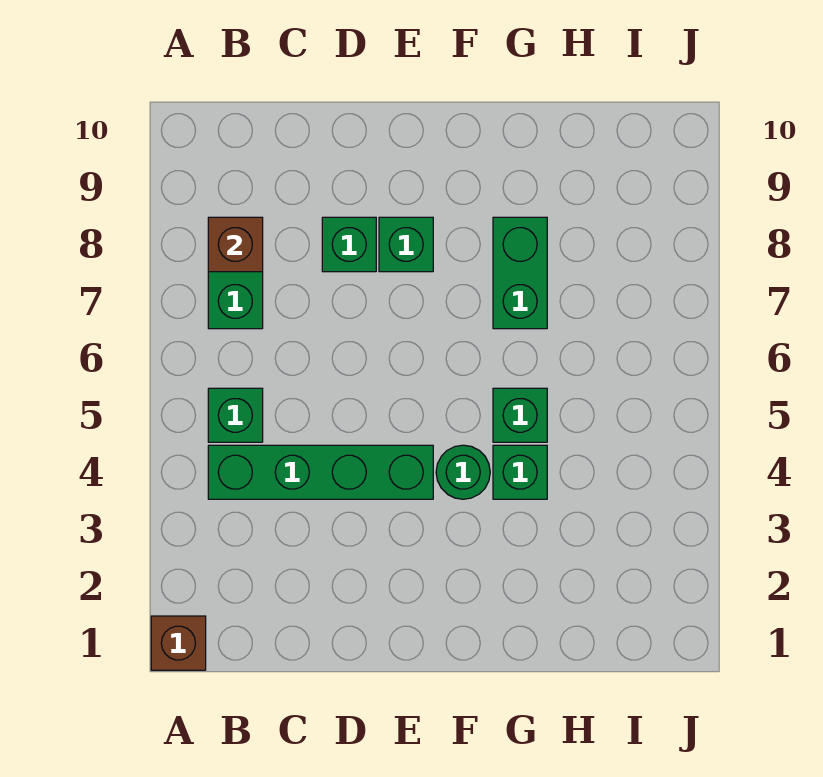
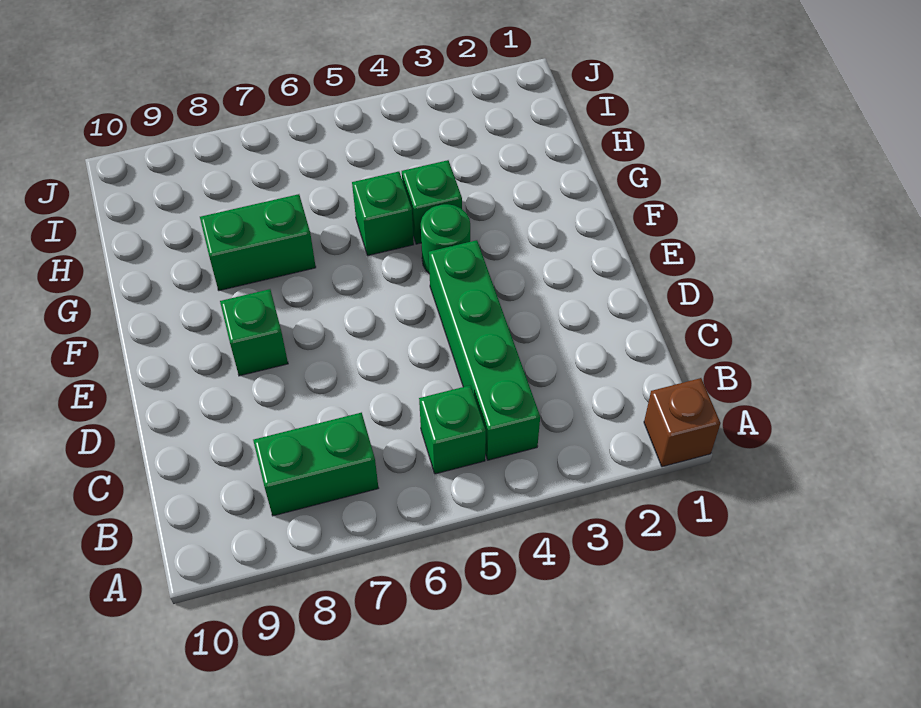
brown 1x1 brick [208,217,263,272] -> none
green 1x1 brick [322,217,376,272] -> none

